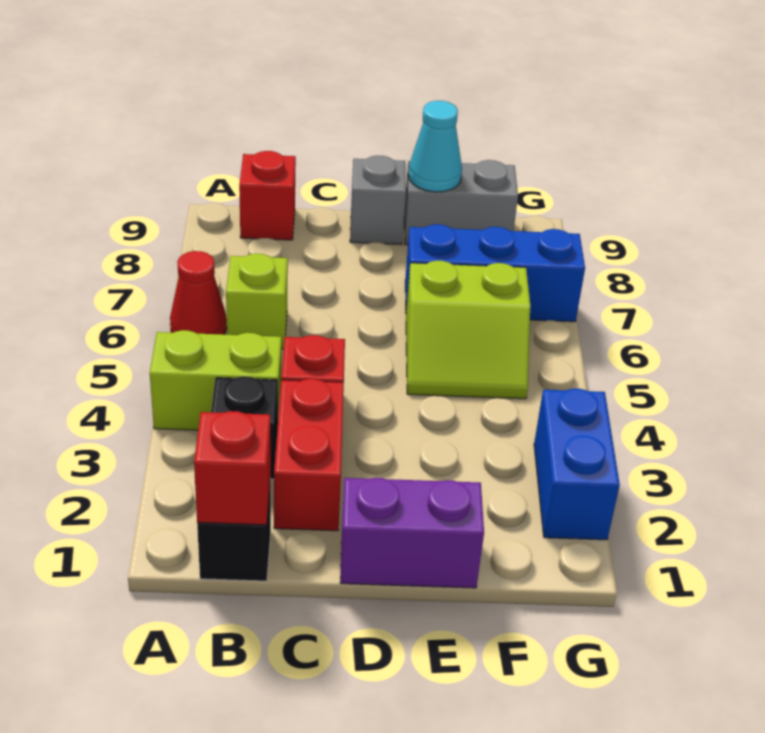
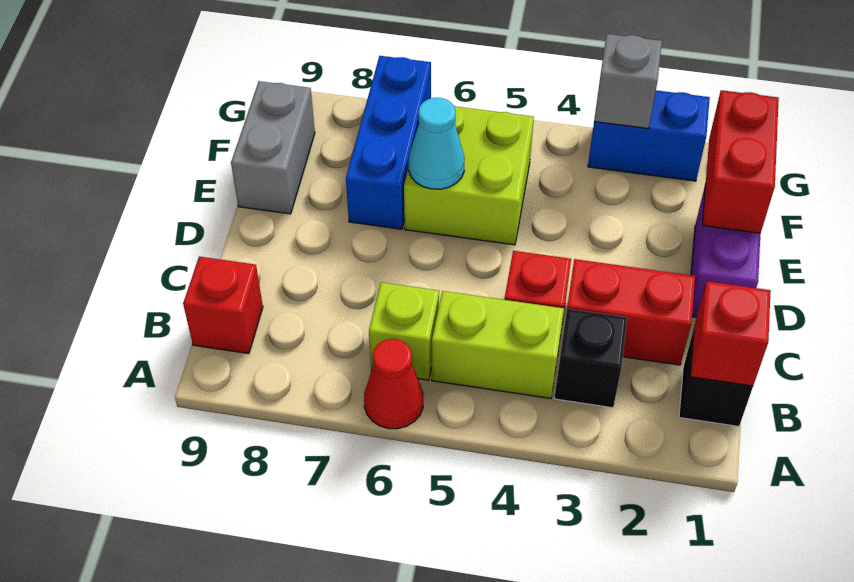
lime 1x2 brick [150,330,281,430] -> lime 1x2 brick turned to [432,291,564,398]
grey 1x1 brick [350,155,406,244] -> grey 1x1 brick moved to [594,34,662,129]
none -> red 1x2 brick [702,90,779,233]
lime 2x2 slope [406,261,530,399] -> lime 2x2 brick [404,106,534,245]
cyan 1x1 cone [408,101,462,192] -> cyan 1x1 cone moved to [409,98,464,189]

